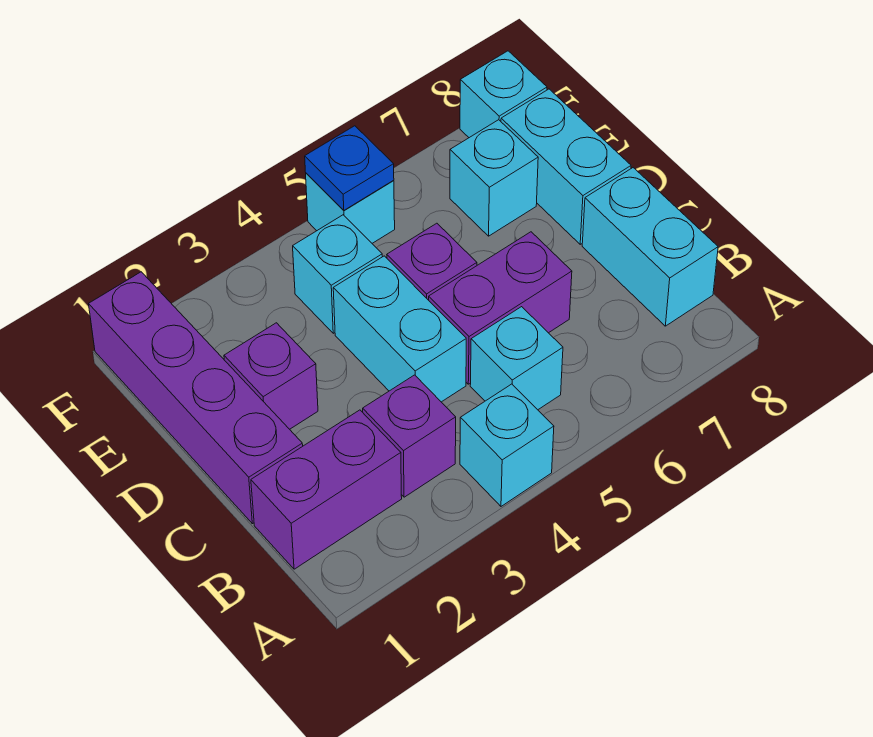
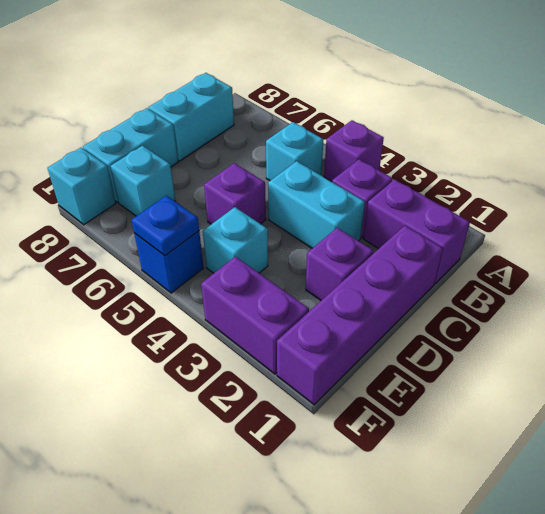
cyan 1x1 brick [460,384,554,506] -> purple 1x1 brick [324,120,384,181]
cyan 1x2 brick [333,256,466,402] -> cyan 1x2 brick turned to [268,161,365,248]
purple 1x2 brick [429,232,572,384] -> purple 1x2 brick moved to [201,256,309,374]
cyan 1x1 brick [306,173,395,243] -> blue 1x1 brick [134,231,203,293]

